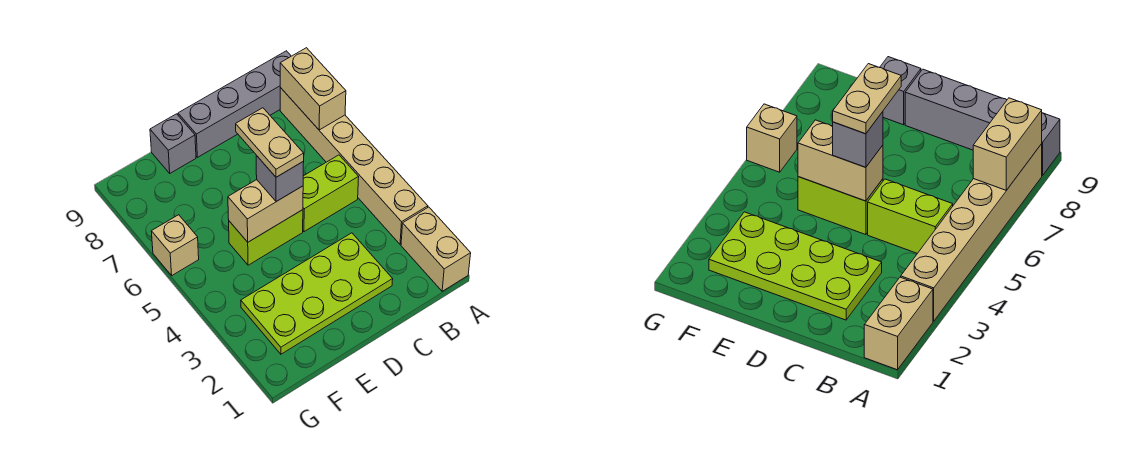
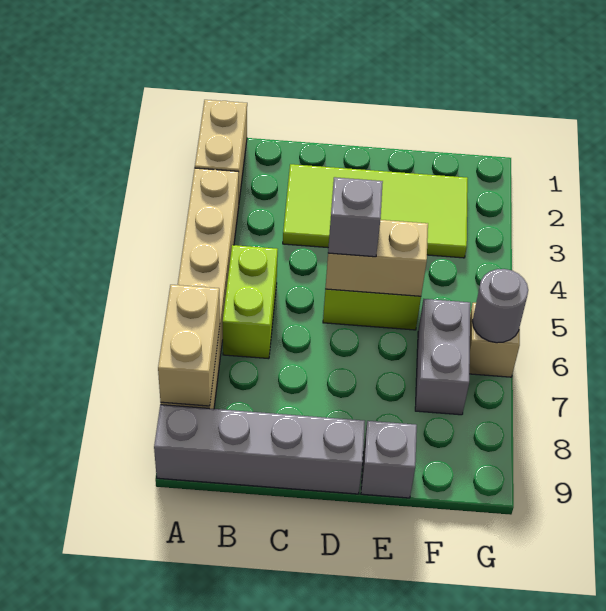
lime 1x2 brick [303,155,359,232] -> lime 1x2 brick turned to [223,245,278,359]
lime 2x4 plate [241,233,393,354] -> lime 2x4 tile [283,164,468,258]
tan 1x2 plate [236,108,304,177] -> none
none -> grey 1x2 brick [415,299,470,415]
none -> grey 1x1 round brick [472,269,528,343]

